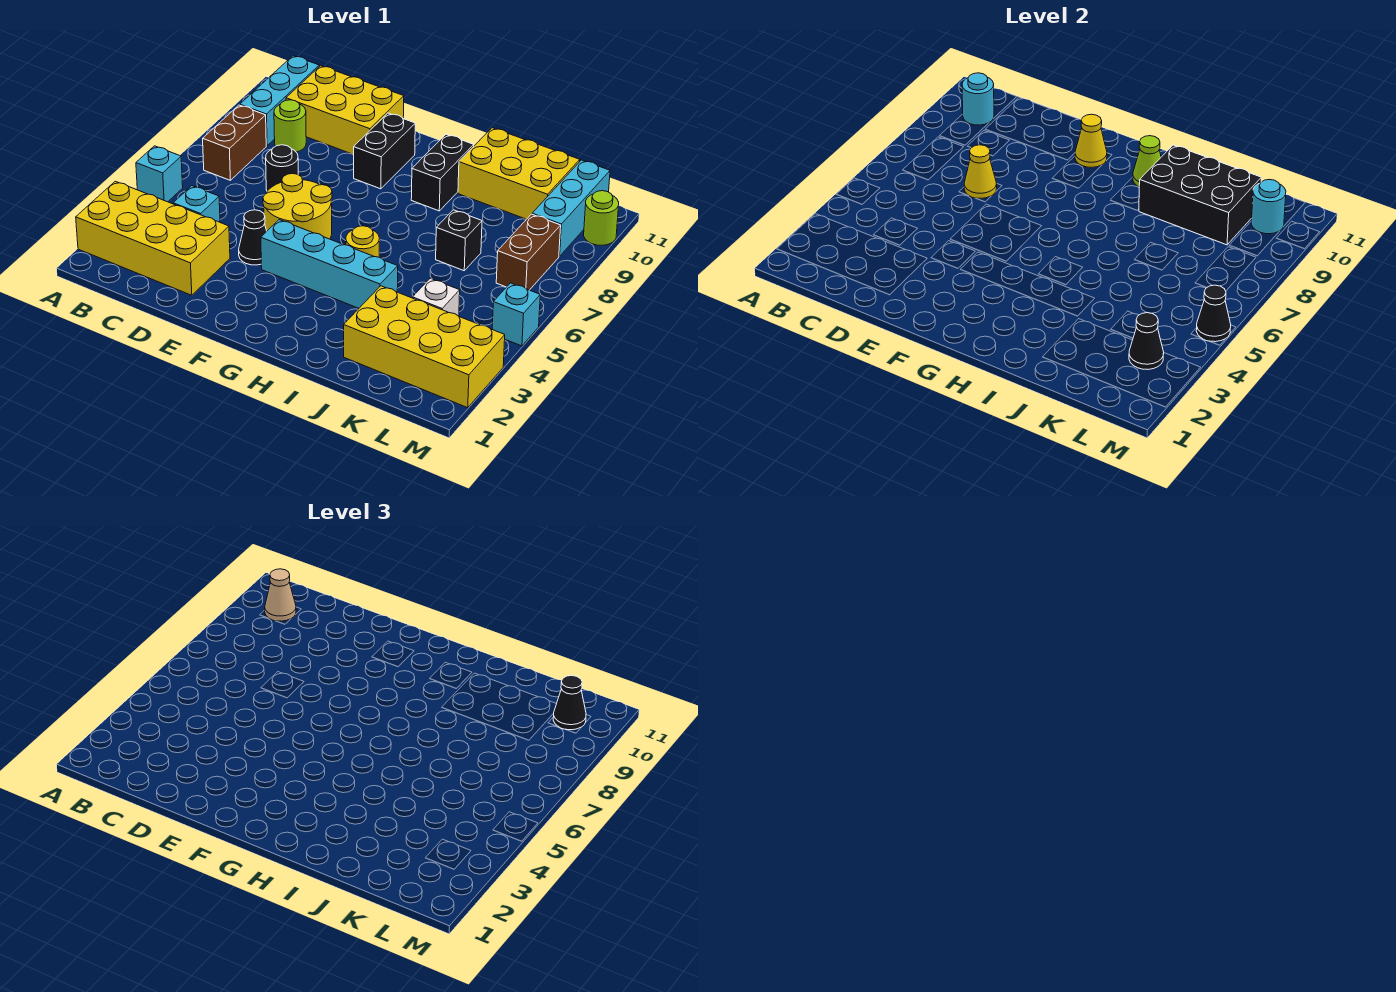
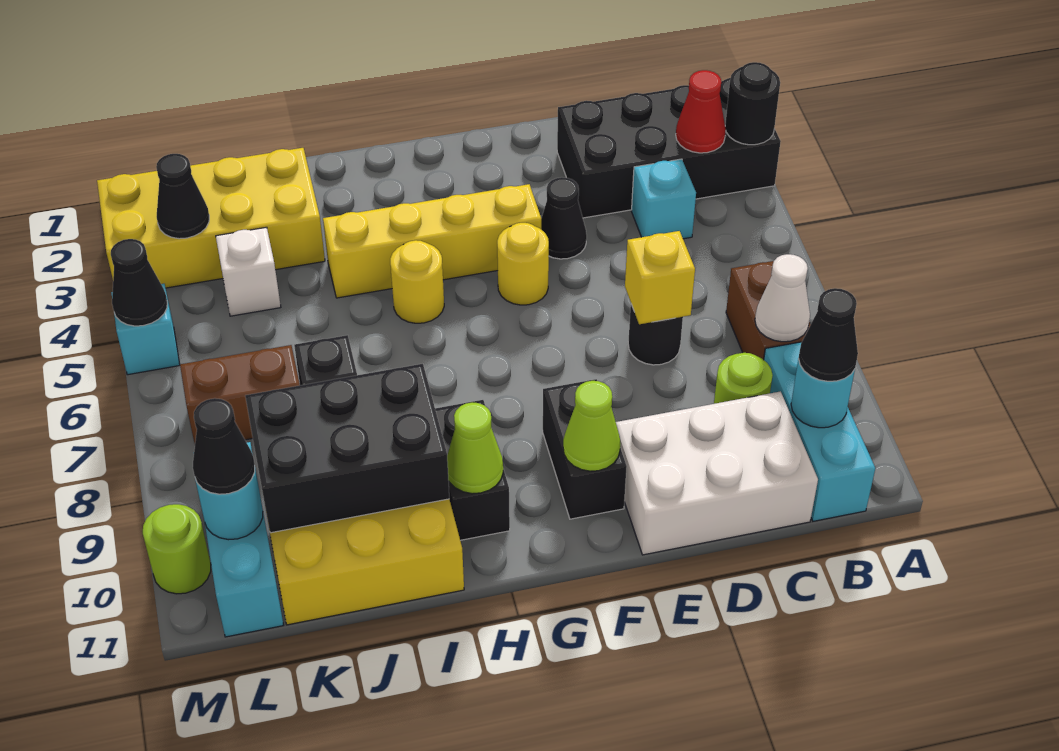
yellow 2x4 brick [76,181,230,295] -> black 2x4 brick [557,78,781,218]
none -> black 1x1 round brick [725,62,780,145]
cyan 1x1 brick [136,146,183,202] -> none
none -> red 1x1 cone [676,70,726,153]
none -> white 1x1 cone [755,254,810,342]
tan 1x1 cone [265,569,296,621] -> black 1x1 cone [799,288,858,381]
yellow 2x3 brick [286,66,404,155] -> white 2x3 brick [616,391,818,555]
yellow 1x1 cone [964,145,997,198] -> yellow 1x1 brick [625,231,695,324]
yellow 2x2 round brick [263,174,332,239] -> yellow 1x1 round brick [497,223,549,305]
cyan 1x4 brick [261,220,398,308] -> yellow 1x4 brick [323,184,541,298]
yellow 1x1 cone [1075,114,1107,167] -> lime 1x1 cone [563,381,620,471]
brown 1x2 brick [496,214,561,290] -> brown 1x2 brick turned to [180,345,300,444]

